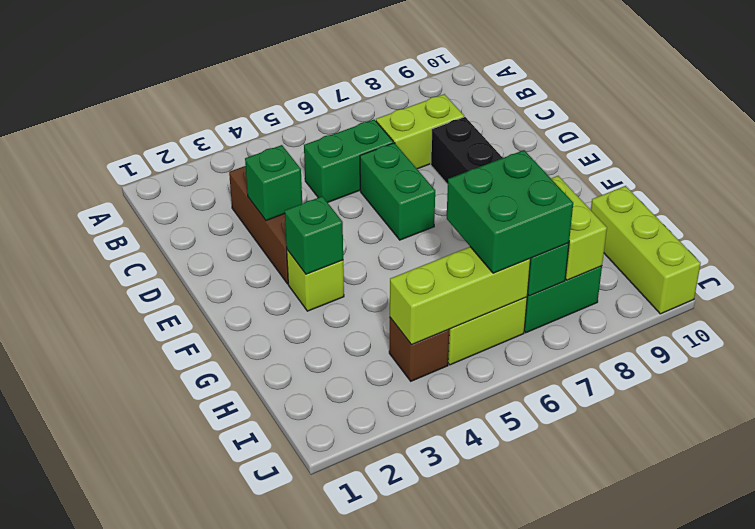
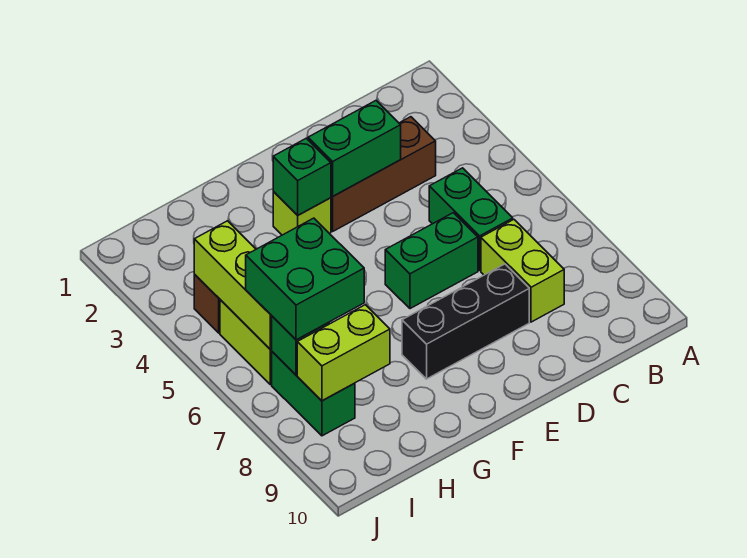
green 1x1 brick [245,145,302,221] -> green 1x2 brick [308,101,401,197]
lime 1x3 brick [591,186,701,314] -> none

